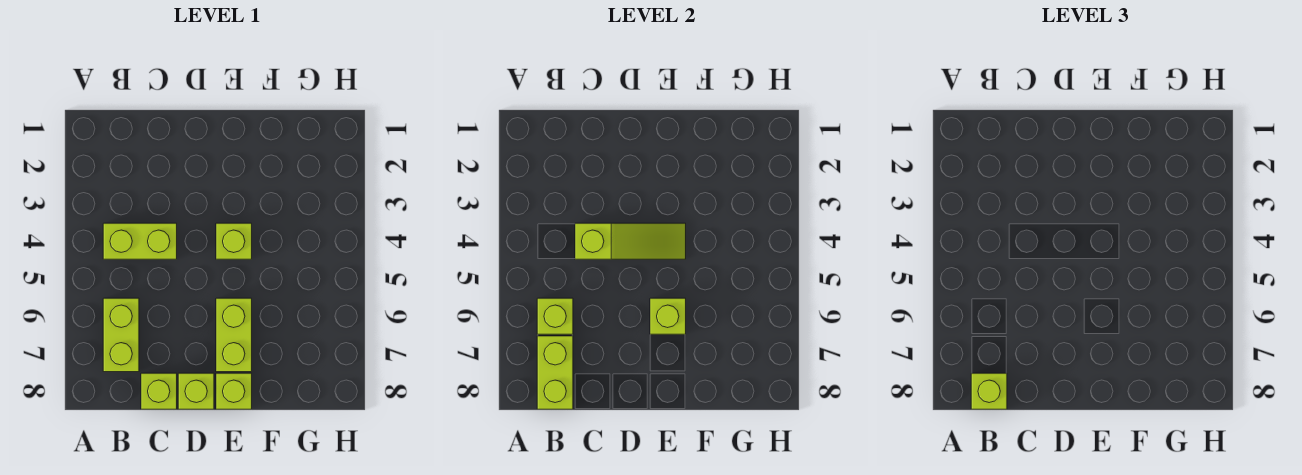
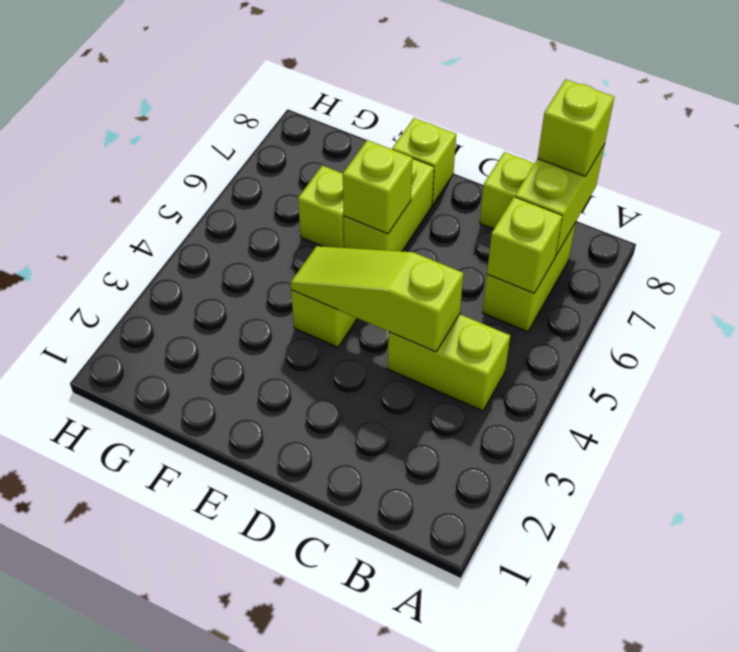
lime 1x1 brick [178,373,214,409] -> lime 1x1 brick moved to [298,165,344,248]

